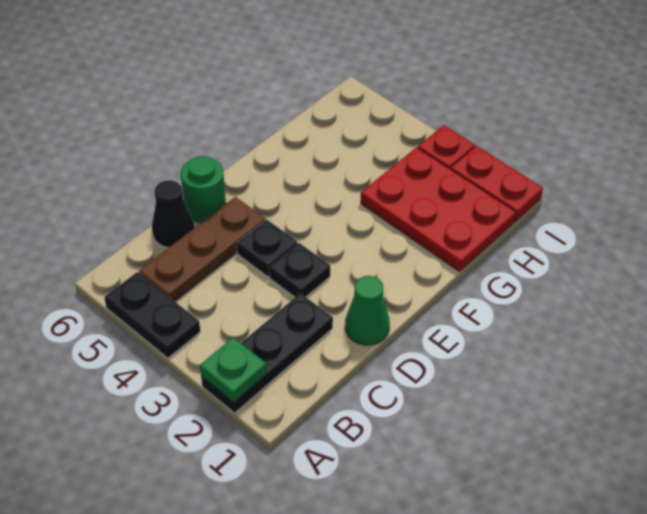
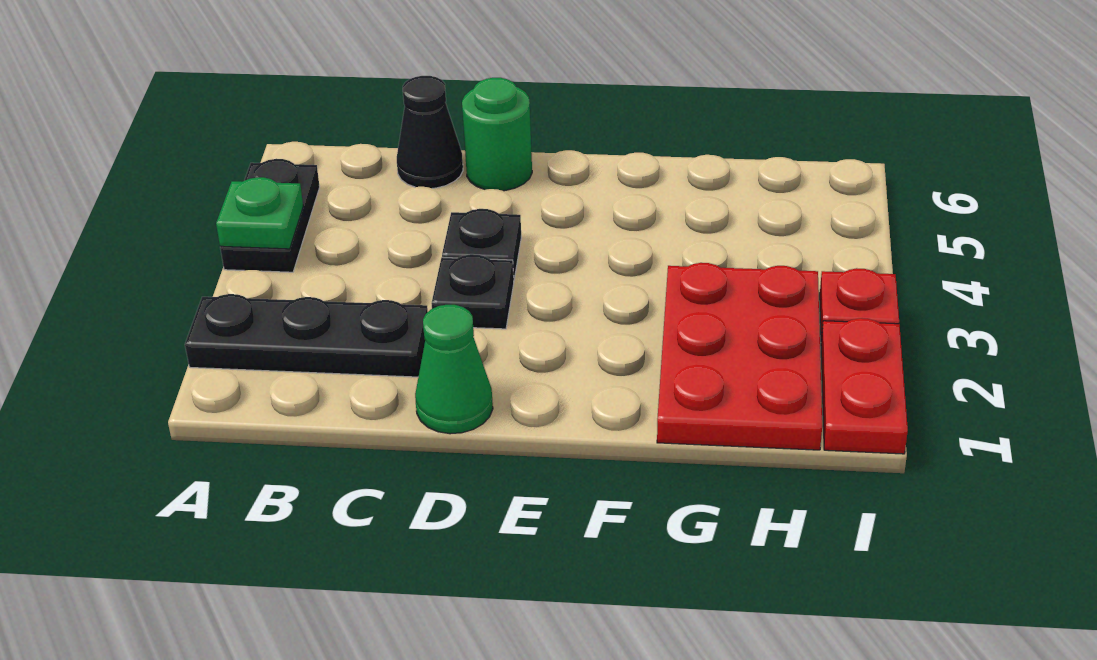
green 1x1 plate [200,338,267,402] -> green 1x1 plate moved to [216,177,303,249]
brown 1x3 plate [139,197,265,301] -> none

